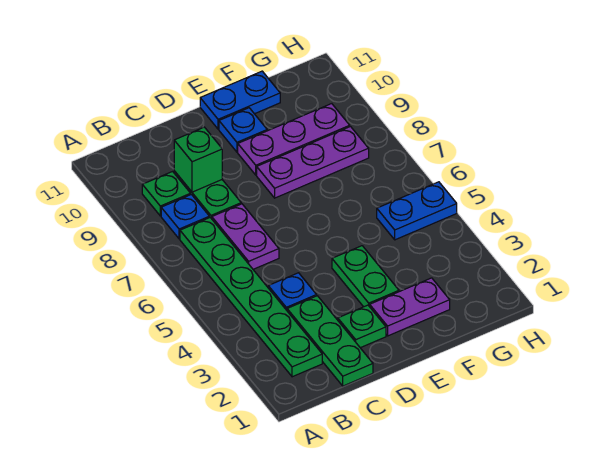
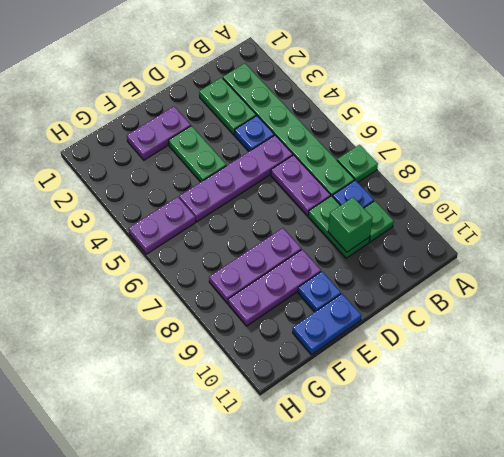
green 1x3 plate [287,296,373,386] -> green 1x2 plate [199,77,256,135]
none -> purple 1x4 plate [179,135,293,222]
green 1x1 plate [338,305,386,348] -> green 1x1 plate moved to [337,145,378,182]
blue 1x2 plate [377,182,457,240] -> purple 1x2 plate [129,197,196,254]

